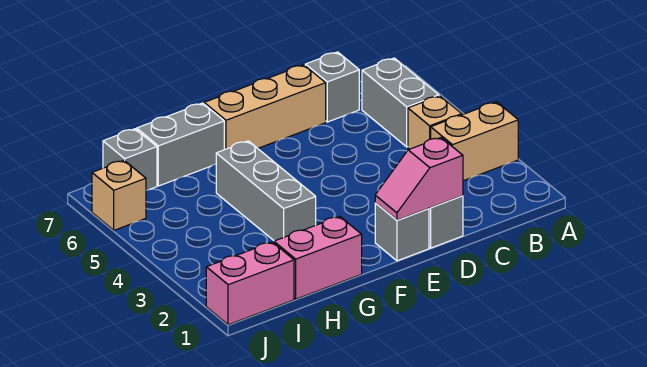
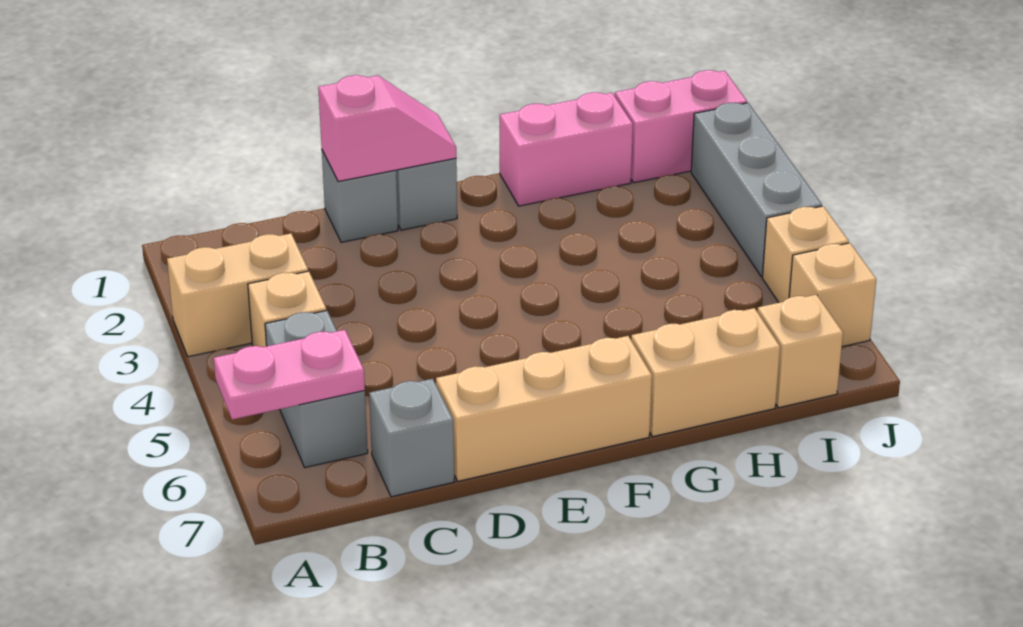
none -> pink 1x2 plate [214,330,365,420]
grey 1x3 brick [216,141,316,241] -> grey 1x3 brick moved to [691,103,822,277]
grey 1x2 brick [137,103,224,186] -> tan 1x2 brick [631,308,780,437]
grey 1x1 brick [103,129,157,190] -> tan 1x1 brick [757,295,843,408]
none -> tan 1x1 brick [762,206,849,303]

